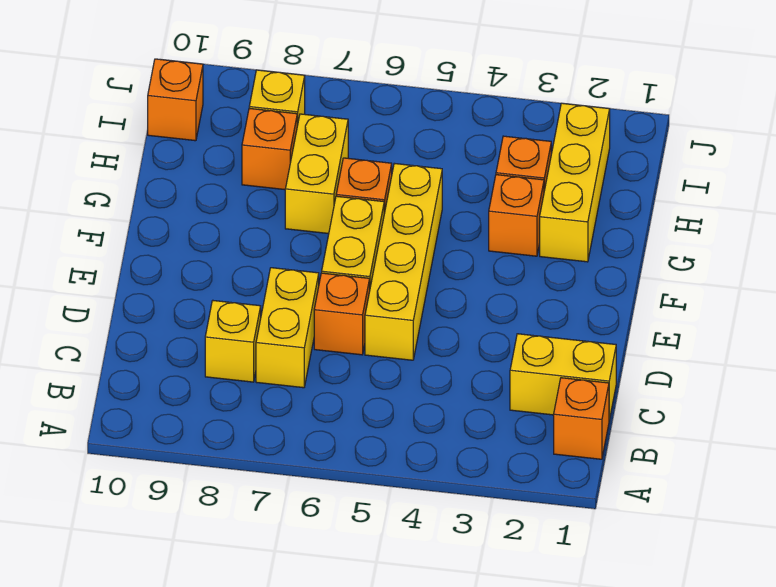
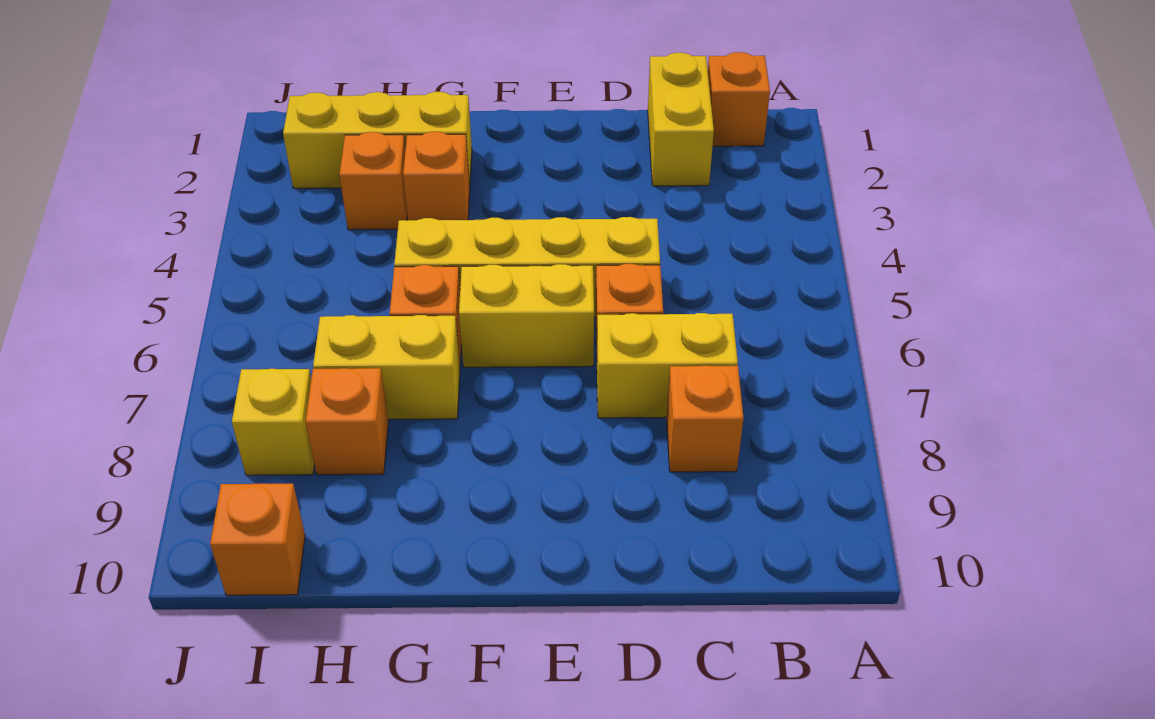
yellow 1x1 brick [205,301,261,382] -> orange 1x1 brick [667,366,744,472]

